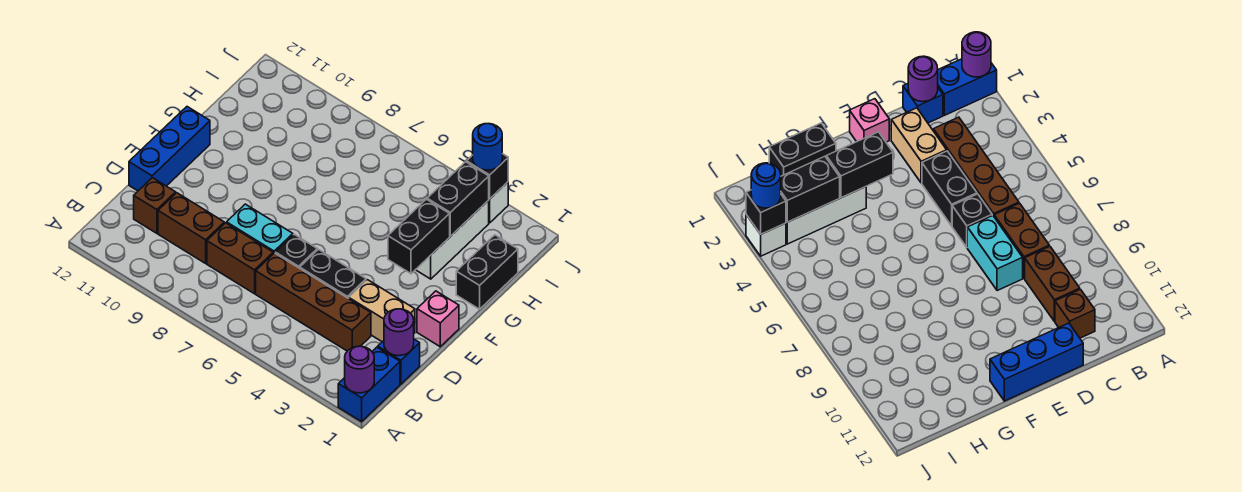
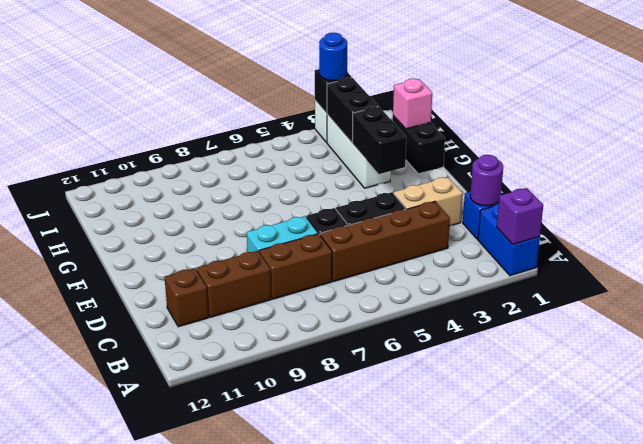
purple 1x1 round brick [345,346,374,393] -> purple 1x1 brick [497,188,543,244]
blue 1x3 brick [129,107,210,191] -> none
pink 1x1 brick [417,291,459,347] -> pink 1x1 brick moved to [393,79,432,129]

